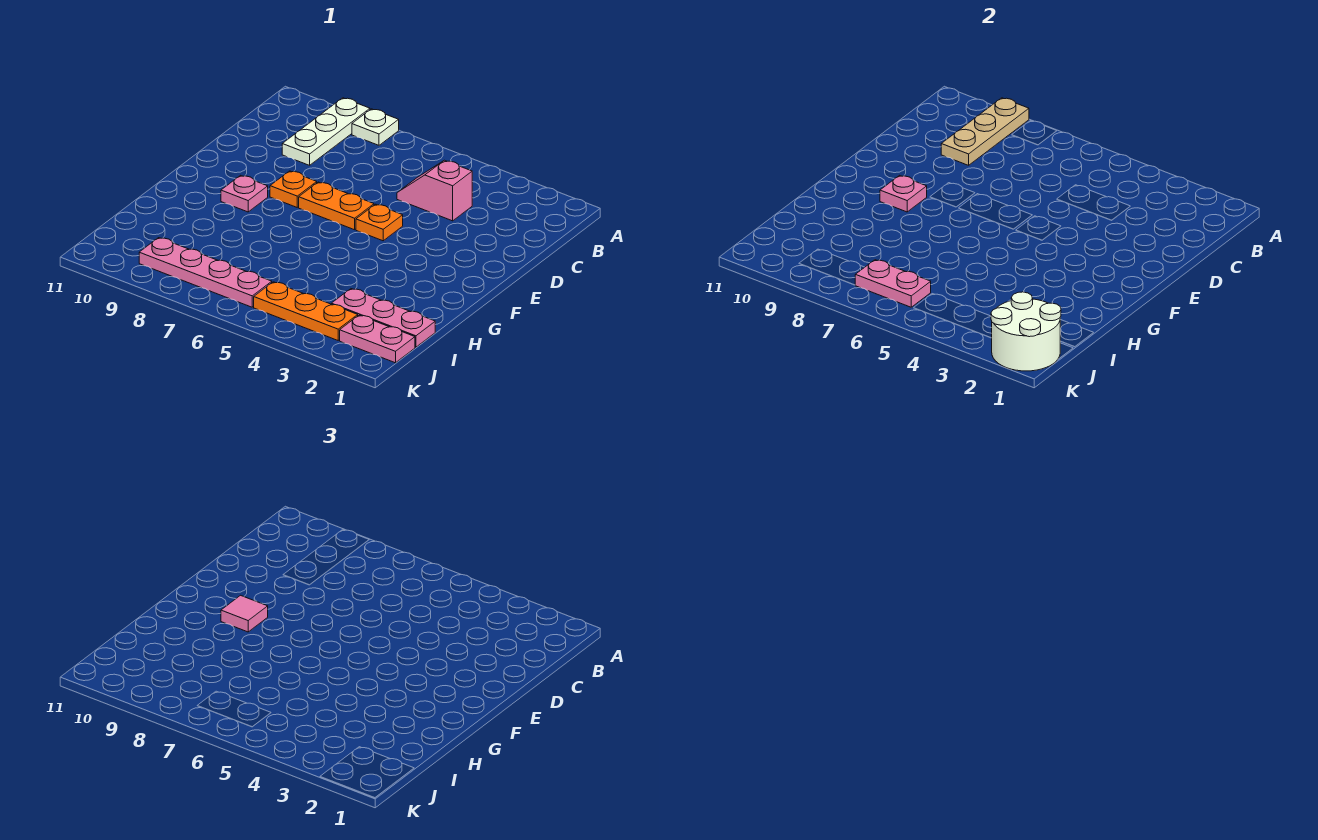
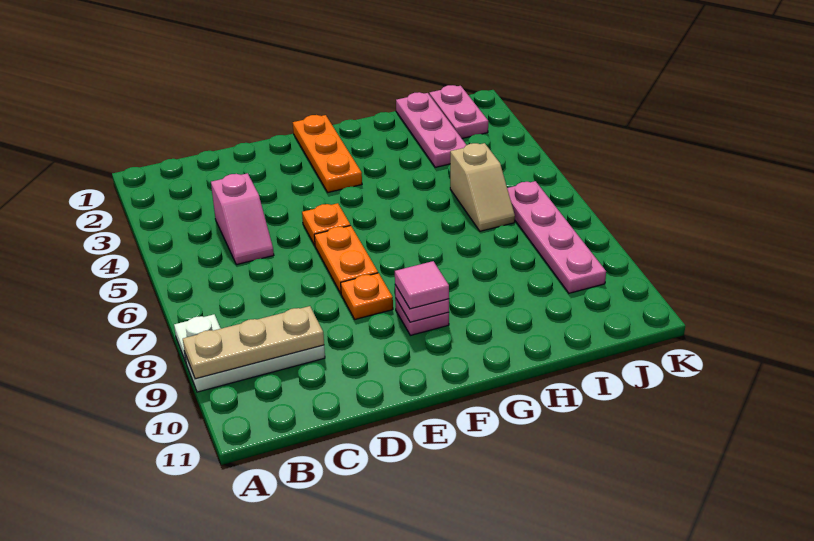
none -> tan 1x2 slope [450,143,515,231]
white 2x2 round brick [991,292,1061,371] -> none
orange 1x3 plate [254,282,358,340] -> orange 1x3 plate moved to [293,115,362,192]
pink 1x2 plate [855,260,931,307] -> none

